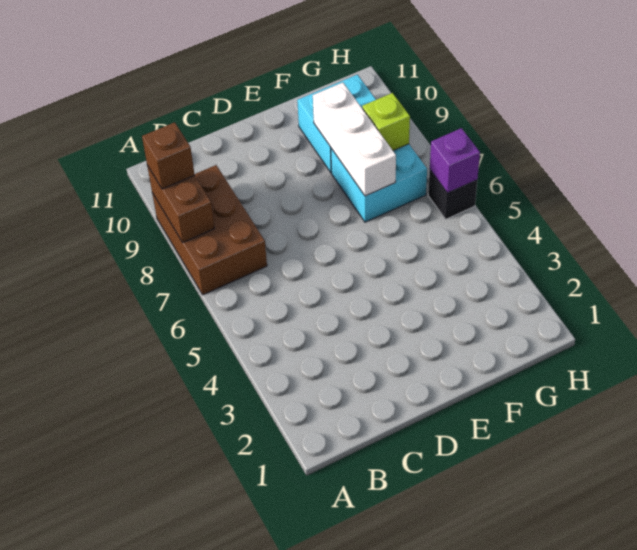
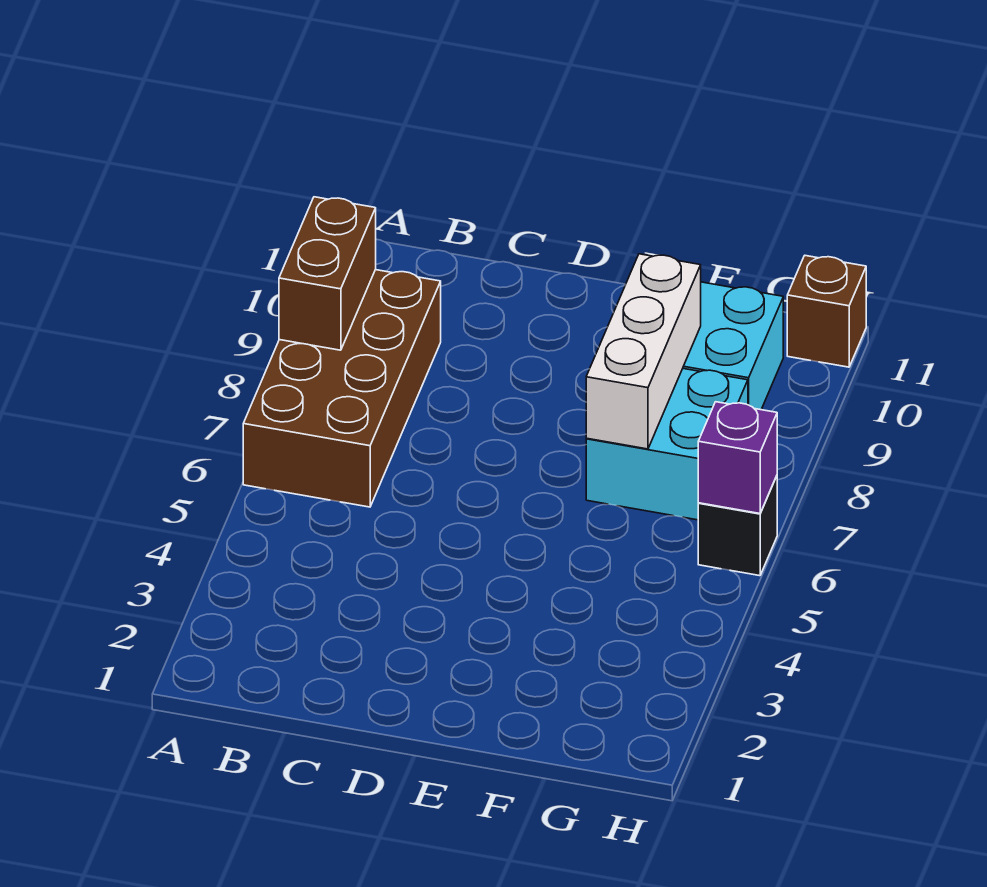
brown 2x3 brick [152,165,267,295] -> brown 2x4 brick [243,270,441,507]
brown 1x1 brick [142,122,195,189] -> brown 1x1 brick moved to [787,256,866,367]
lime 1x1 brick [362,93,410,151] -> none

